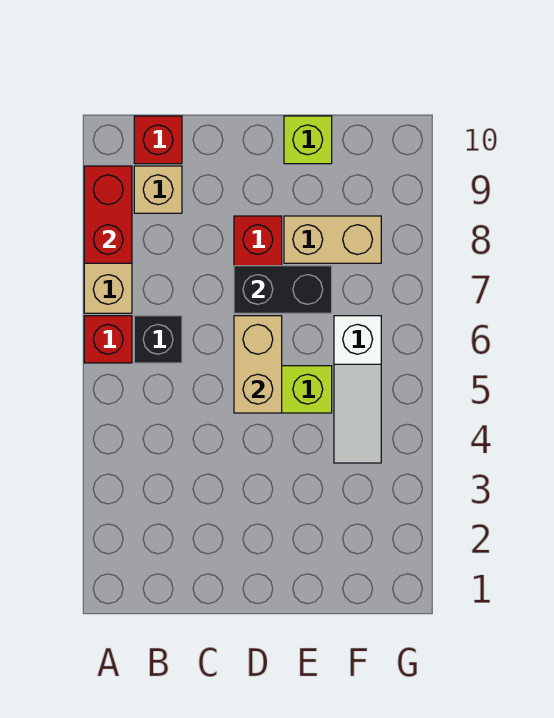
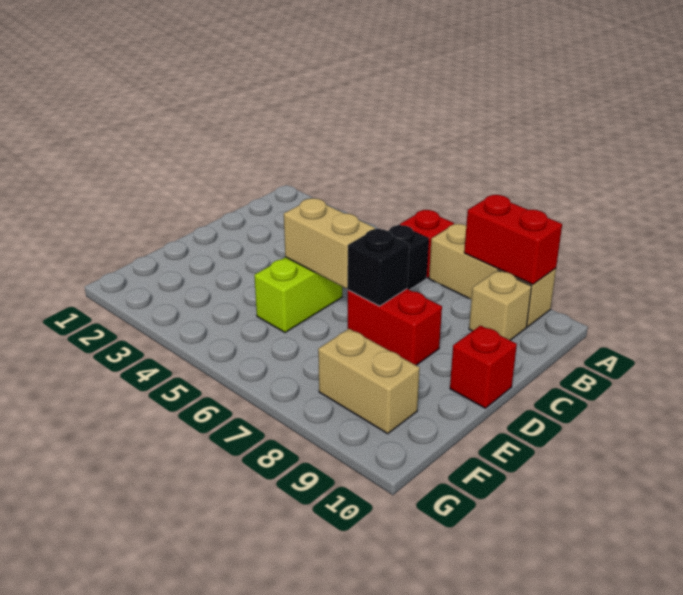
red 1x1 brick [134,116,182,164] -> red 1x1 brick moved to [450,326,517,408]
black 1x2 brick [234,266,332,313] -> black 1x1 brick [348,228,409,306]
tan 1x2 brick [284,216,381,263] -> tan 1x2 brick turned to [318,329,420,434]
lime 1x1 brick [284,116,332,164] -> none
white 1x3 slope [334,316,381,463] -> none

